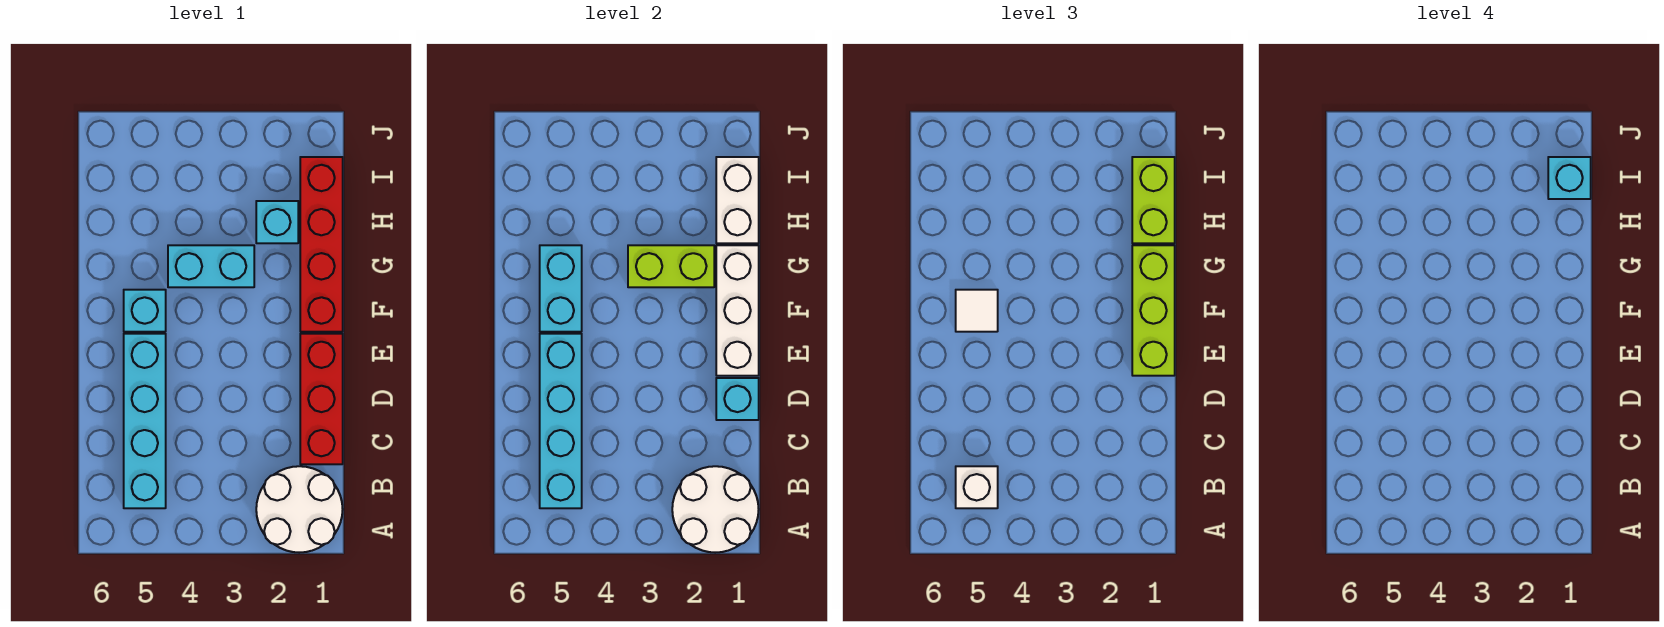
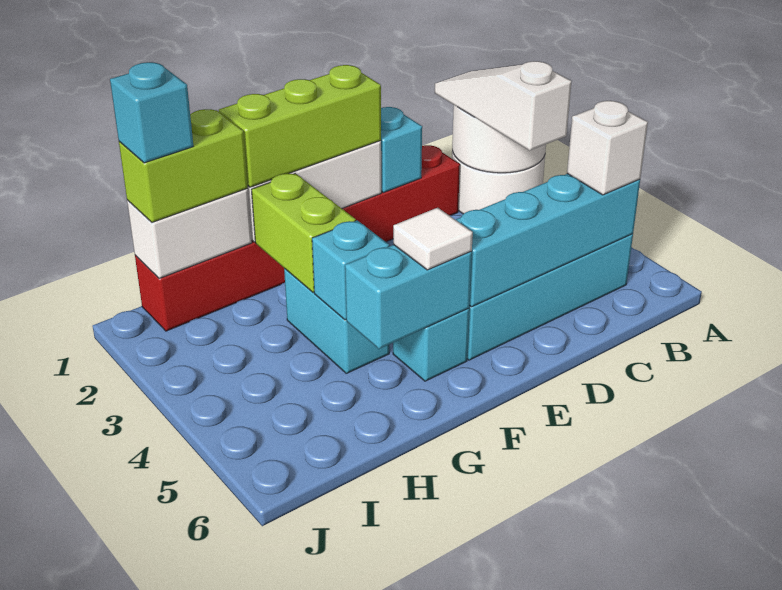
none -> white 1x3 slope [435,61,571,150]
cyan 1x1 brick [256,201,298,243] -> cyan 1x1 brick moved to [312,220,389,320]

